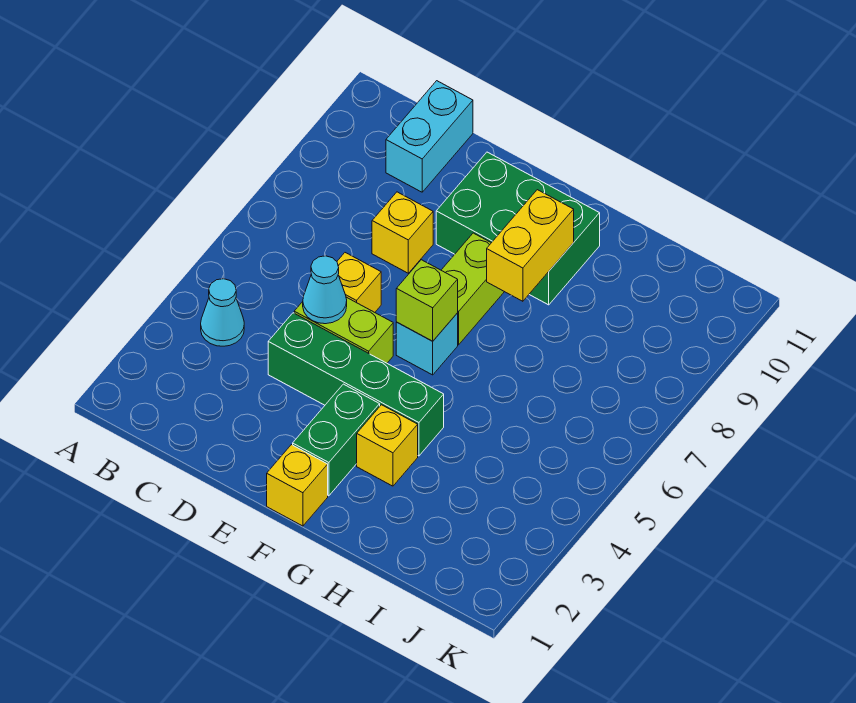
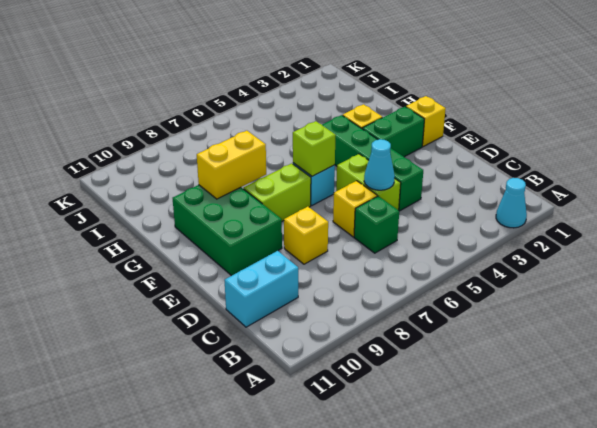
cyan 1x1 cone [201,279,244,346] -> cyan 1x1 cone moved to [496,178,527,228]
none -> green 1x1 brick [354,196,399,253]

